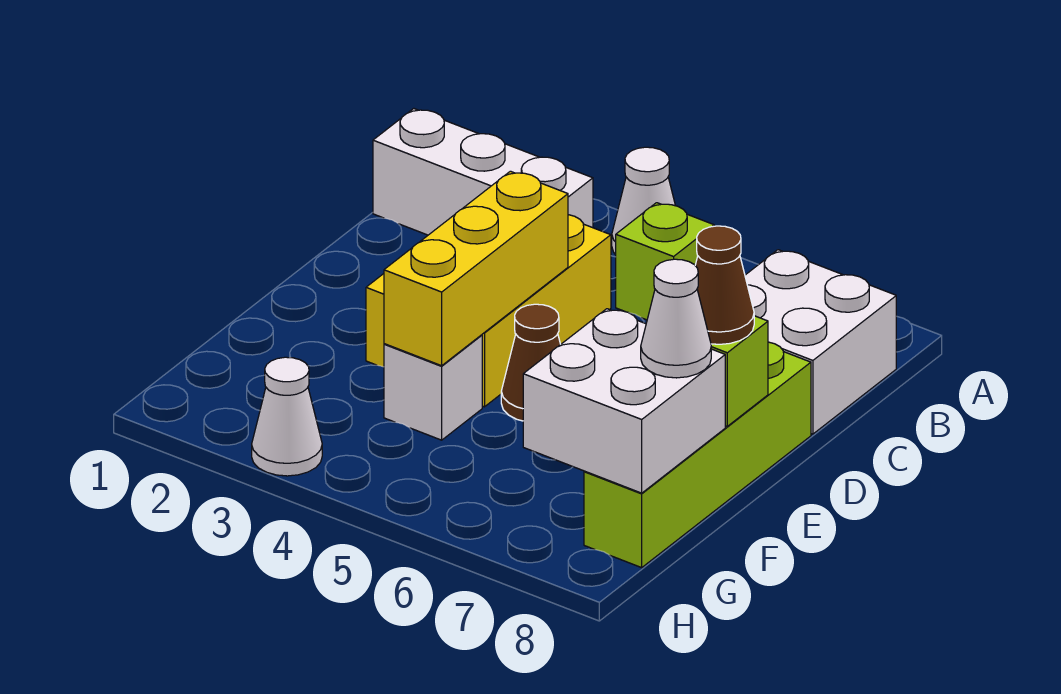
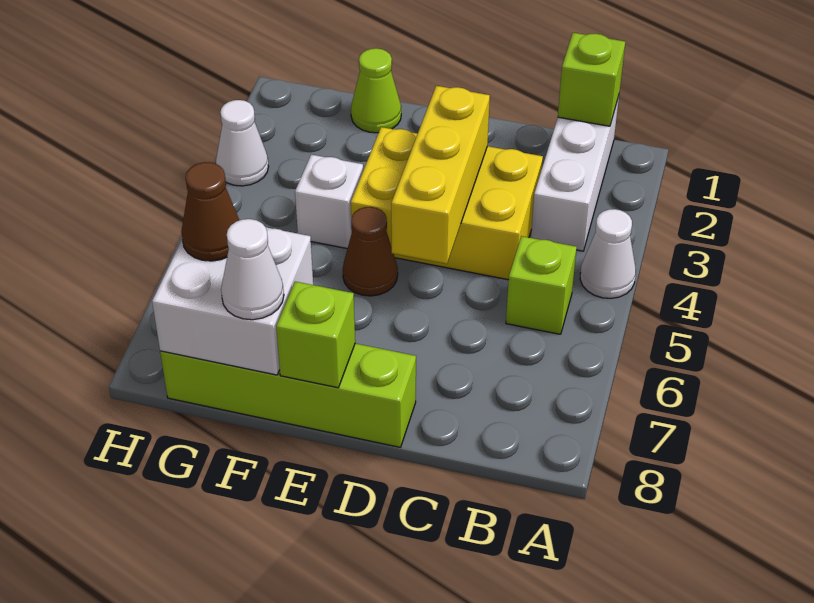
none -> lime 1x1 brick [558,33,625,126]
white 2x2 brick [745,250,896,434] -> none
yellow 1x3 brick [384,171,568,366] -> yellow 1x3 brick turned to [391,86,490,264]
brown 1x1 cone [695,226,754,344] -> brown 1x1 cone moved to [181,162,239,261]
none -> lime 1x1 cone [351,48,401,133]

